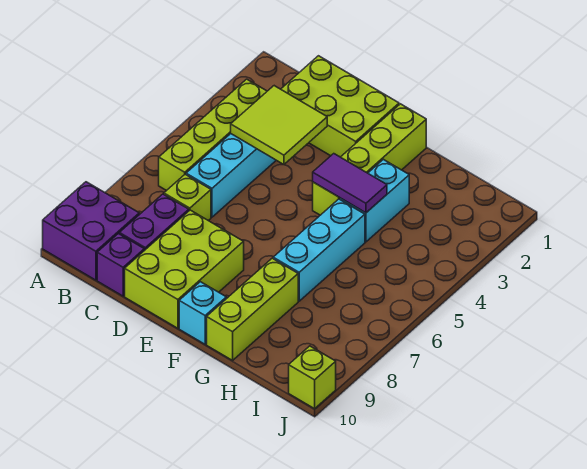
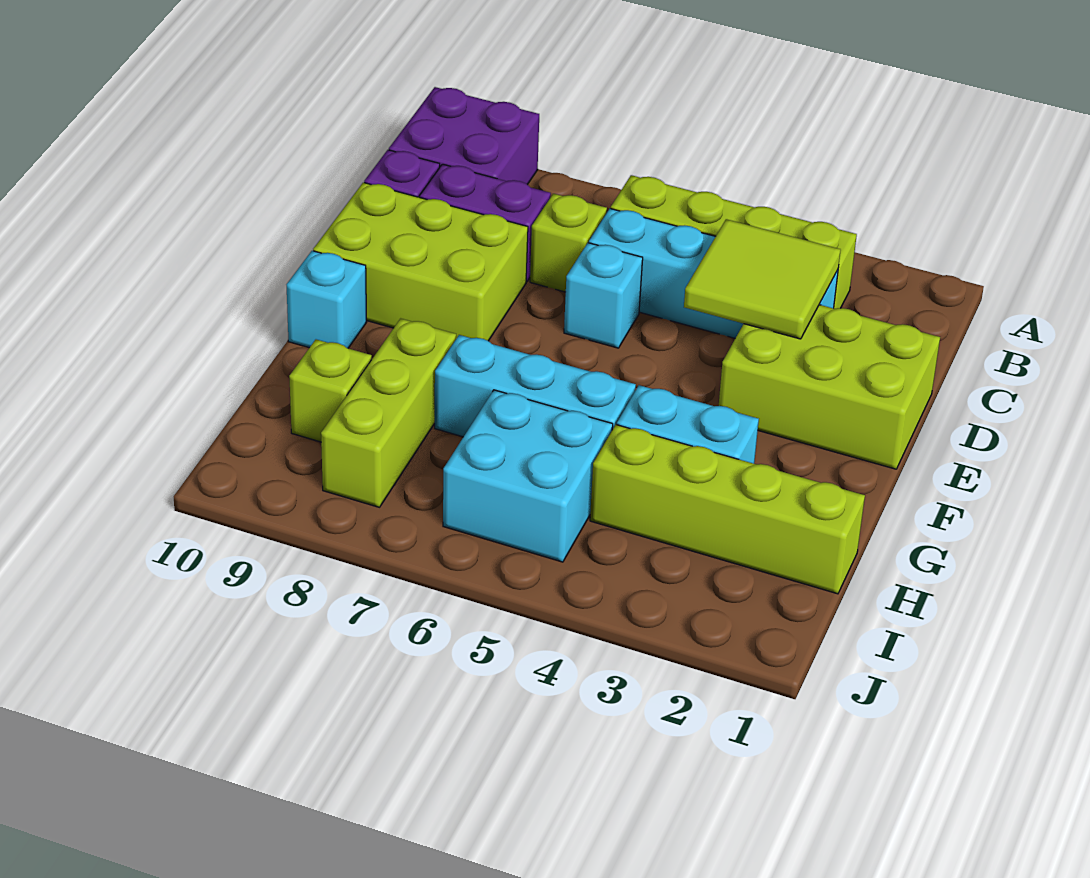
lime 2x3 brick [281,56,399,157] -> lime 2x3 brick turned to [719,305,940,469]
none -> cyan 1x1 brick [564,243,643,348]
lime 1x4 brick [313,104,426,215] -> lime 1x4 brick moved to [590,425,865,594]
purple 1x2 tile [313,154,387,213] -> none
lime 1x3 brick [207,258,298,360] -> lime 1x3 brick turned to [321,318,456,507]
none -> cyan 2x2 brick [443,390,613,562]
lime 1x1 brick [289,346,336,409] -> lime 1x1 brick moved to [289,339,372,442]

